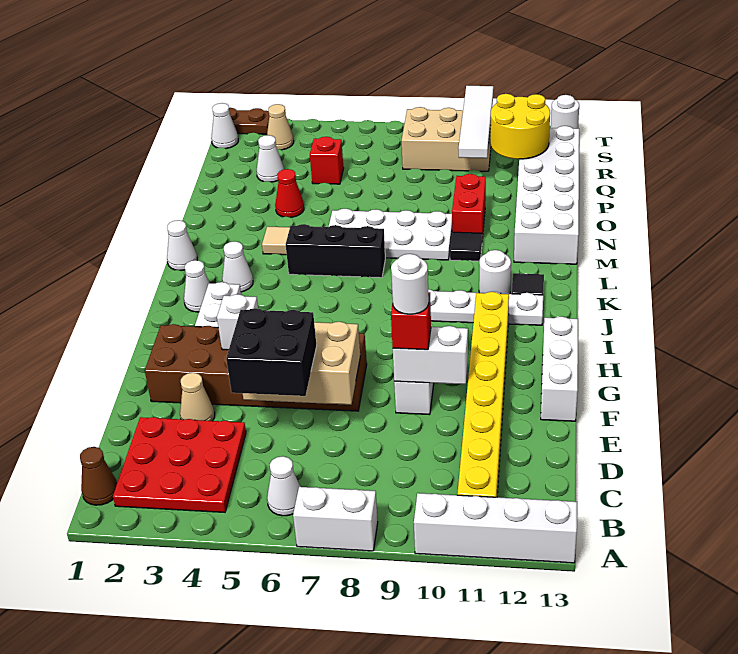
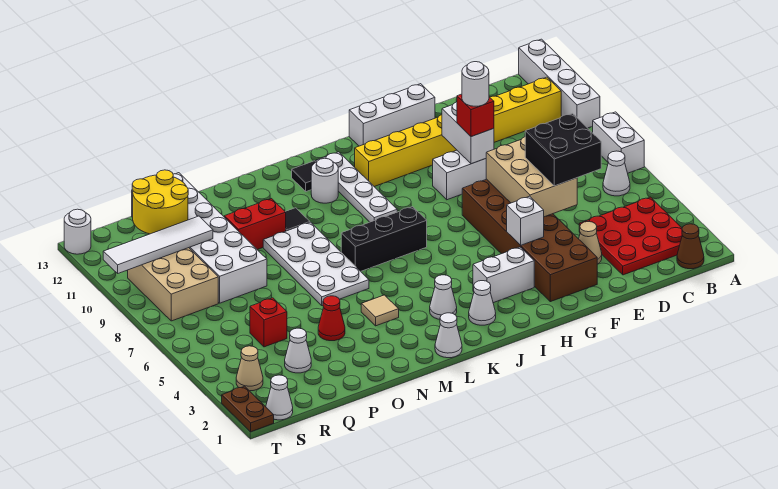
black 1x3 brick [286,224,385,278] -> black 1x3 brick turned to [341,207,427,271]
white 2x6 brick [514,126,579,264] -> white 2x6 brick turned to [132,173,267,303]

